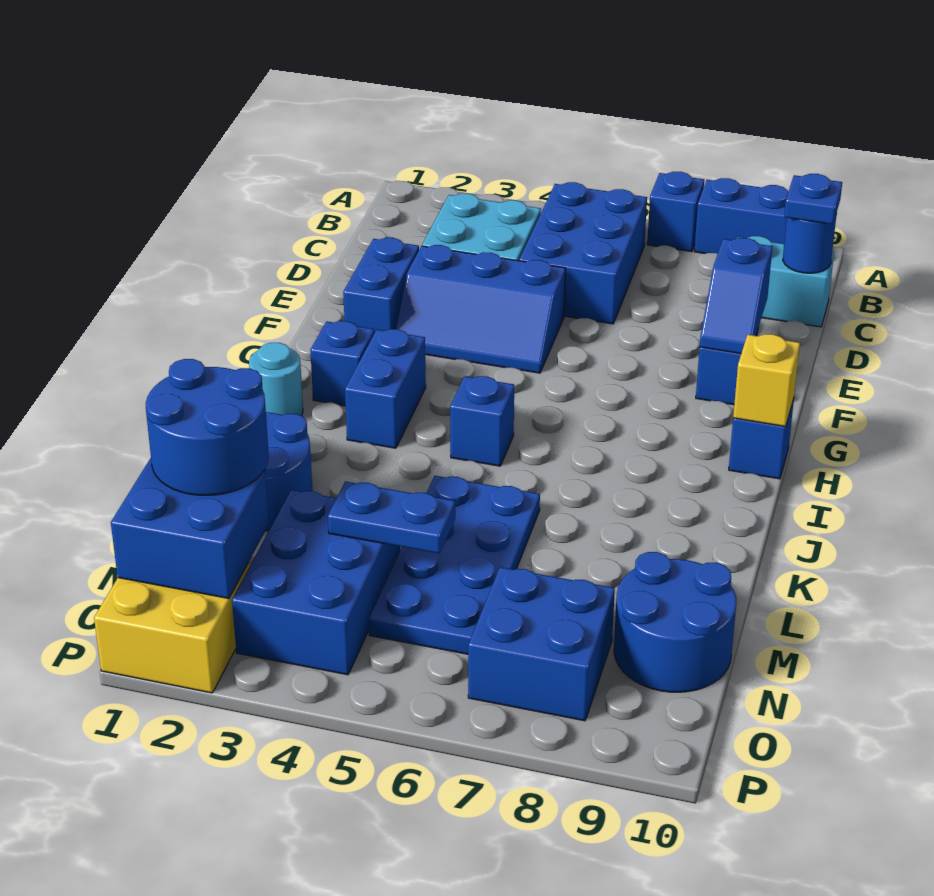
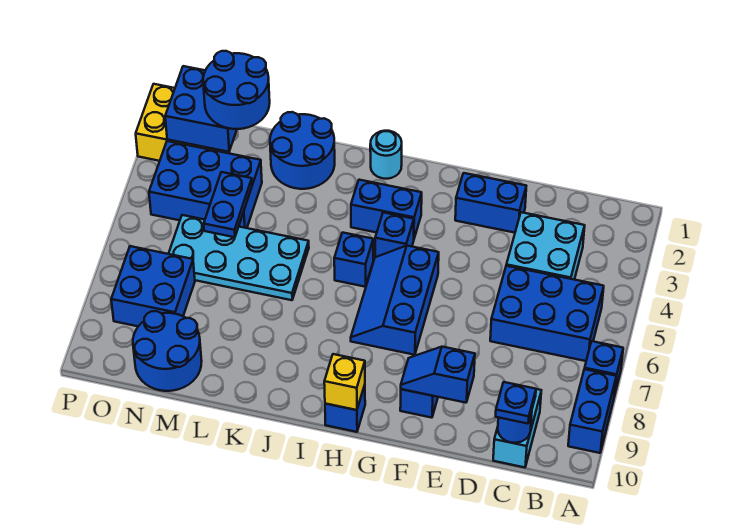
blue 2x3 slope [396,245,566,373] -> blue 2x3 slope moved to [351,246,439,355]
blue 1x1 brick [310,321,374,406] -> blue 1x1 brick moved to [375,213,414,257]
blue 2x4 plate [369,476,540,654] -> cyan 2x4 plate [169,215,309,300]

